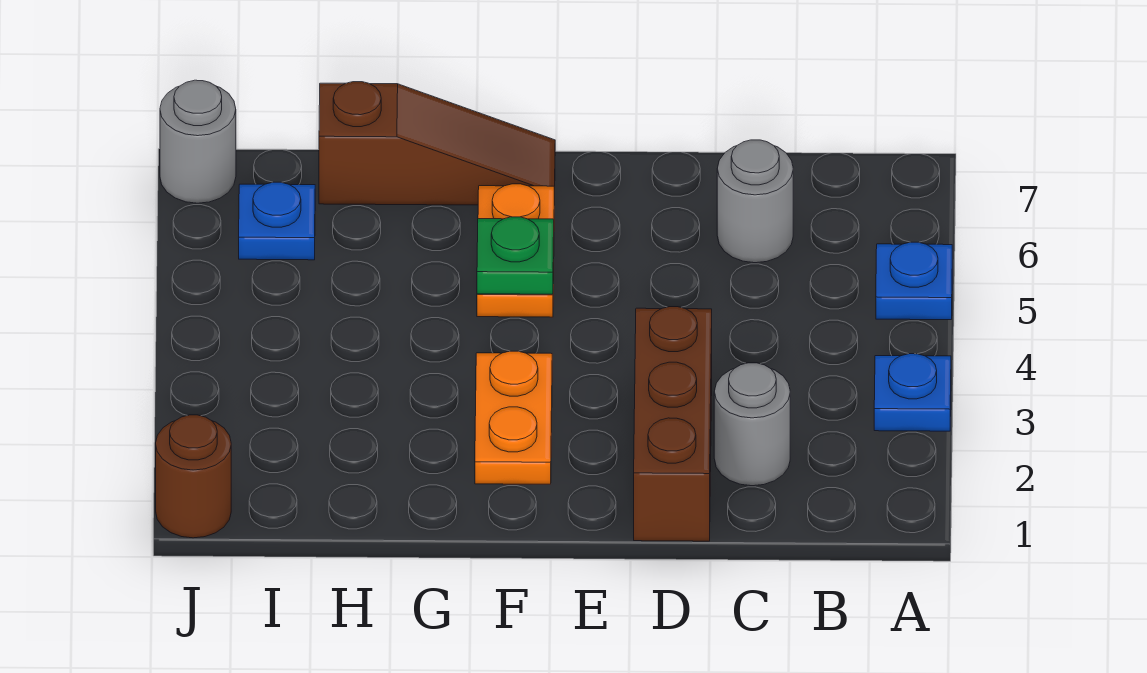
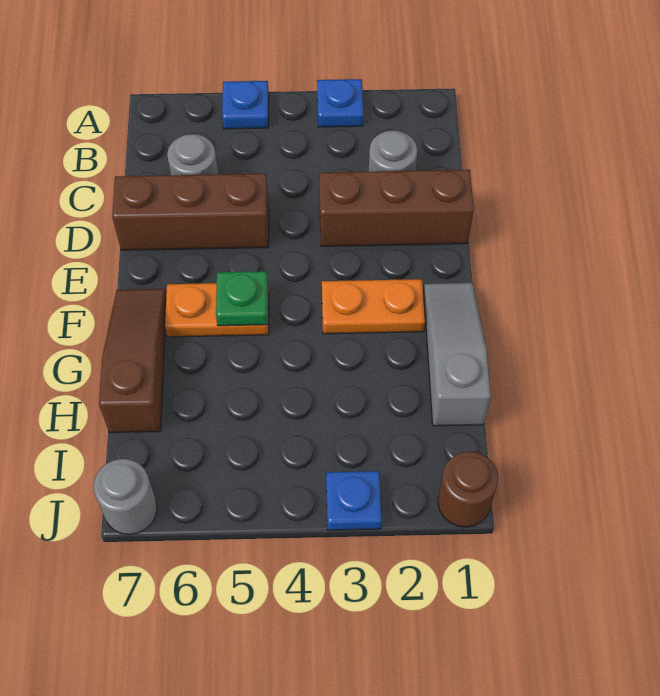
none -> brown 1x3 brick [112,174,269,250]
none -> grey 1x3 slope [424,283,491,426]
blue 1x1 plate [239,182,315,260] -> blue 1x1 plate moved to [326,471,382,530]

